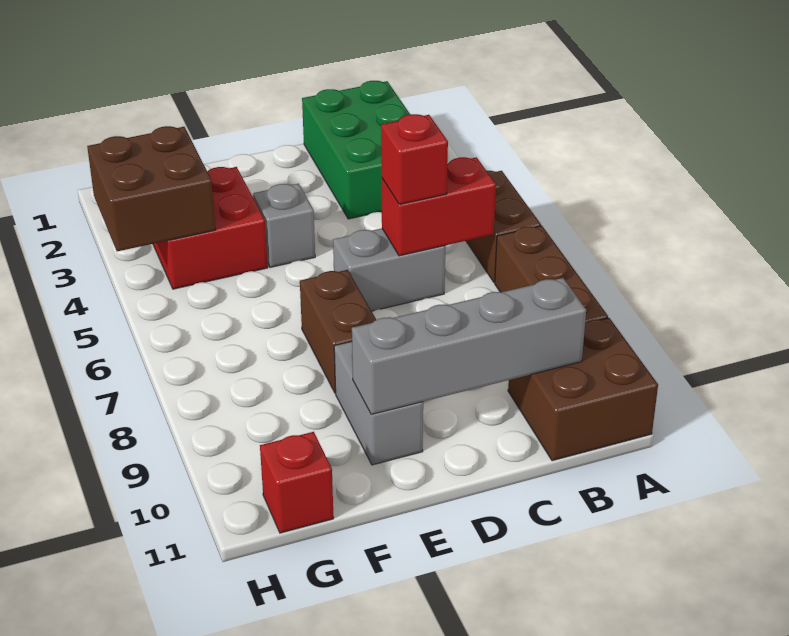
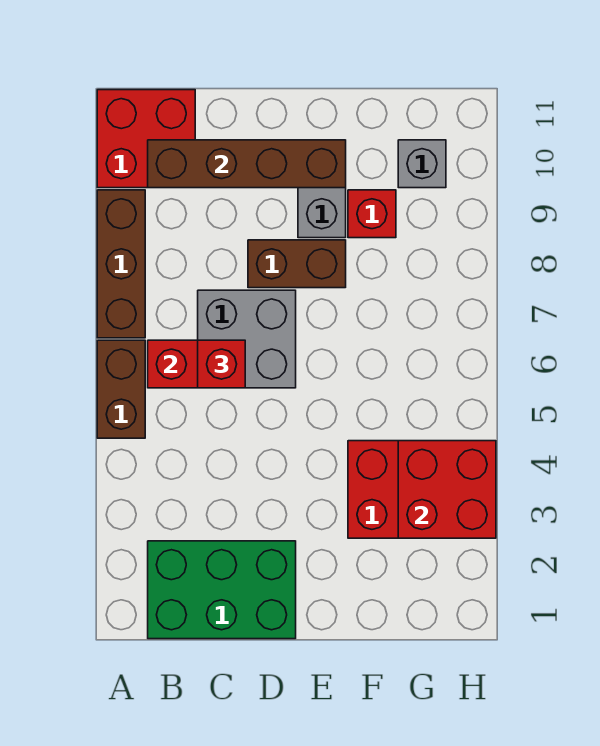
brown 2x2 brick [508,318,658,461] -> red 2x2 brick [97,90,195,188]
green 2x3 brick [302,81,410,219] -> green 2x3 brick turned to [148,541,296,639]
grey 1x4 brick [352,278,586,414] -> brown 1x4 brick [148,140,346,188]
grey 1x2 brick [333,228,446,311] -> grey 2x2 brick [198,290,296,388]
grey 1x1 brick [253,184,315,268] -> grey 1x1 brick moved to [398,140,446,188]
brown 1x2 brick [300,270,376,393] -> brown 1x2 brick turned to [248,240,346,288]
brown 2x2 brick [87,126,215,251] -> red 2x2 brick [398,441,496,538]
red 1x1 brick [260,432,334,533] -> red 1x1 brick moved to [348,190,396,238]

